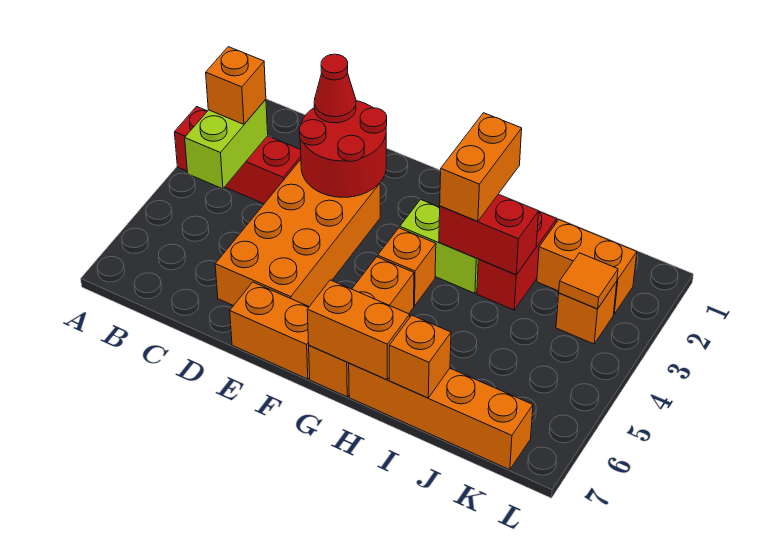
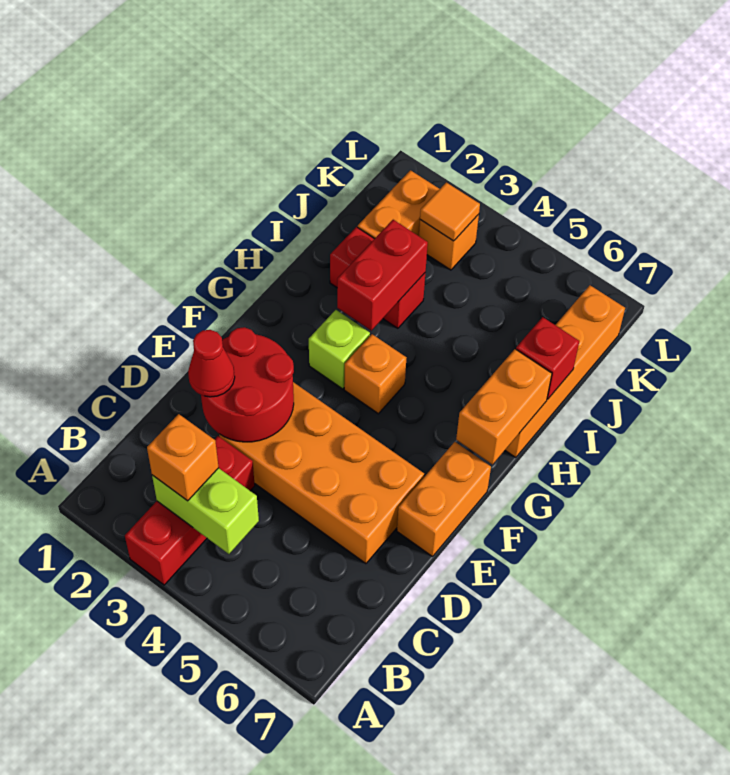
lime 1x2 brick [400,199,478,293] -> lime 1x1 brick [309,310,370,389]
orange 1x3 brick [309,257,414,397] -> none
orange 1x2 brick [440,113,522,222] -> none
orange 1x1 brick [389,315,451,398] -> red 1x1 brick [516,317,579,399]

